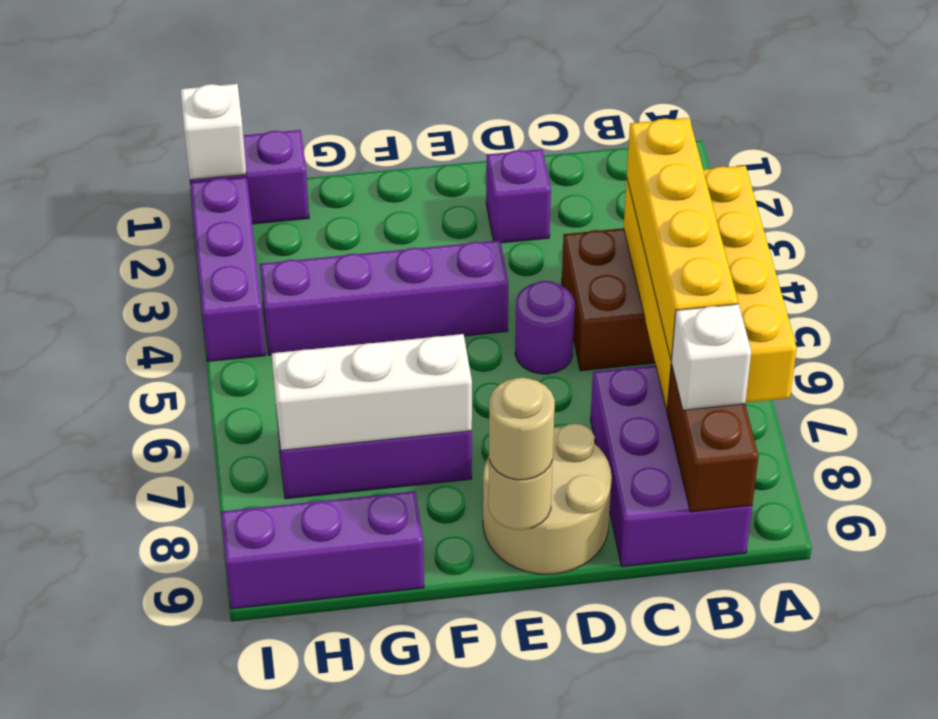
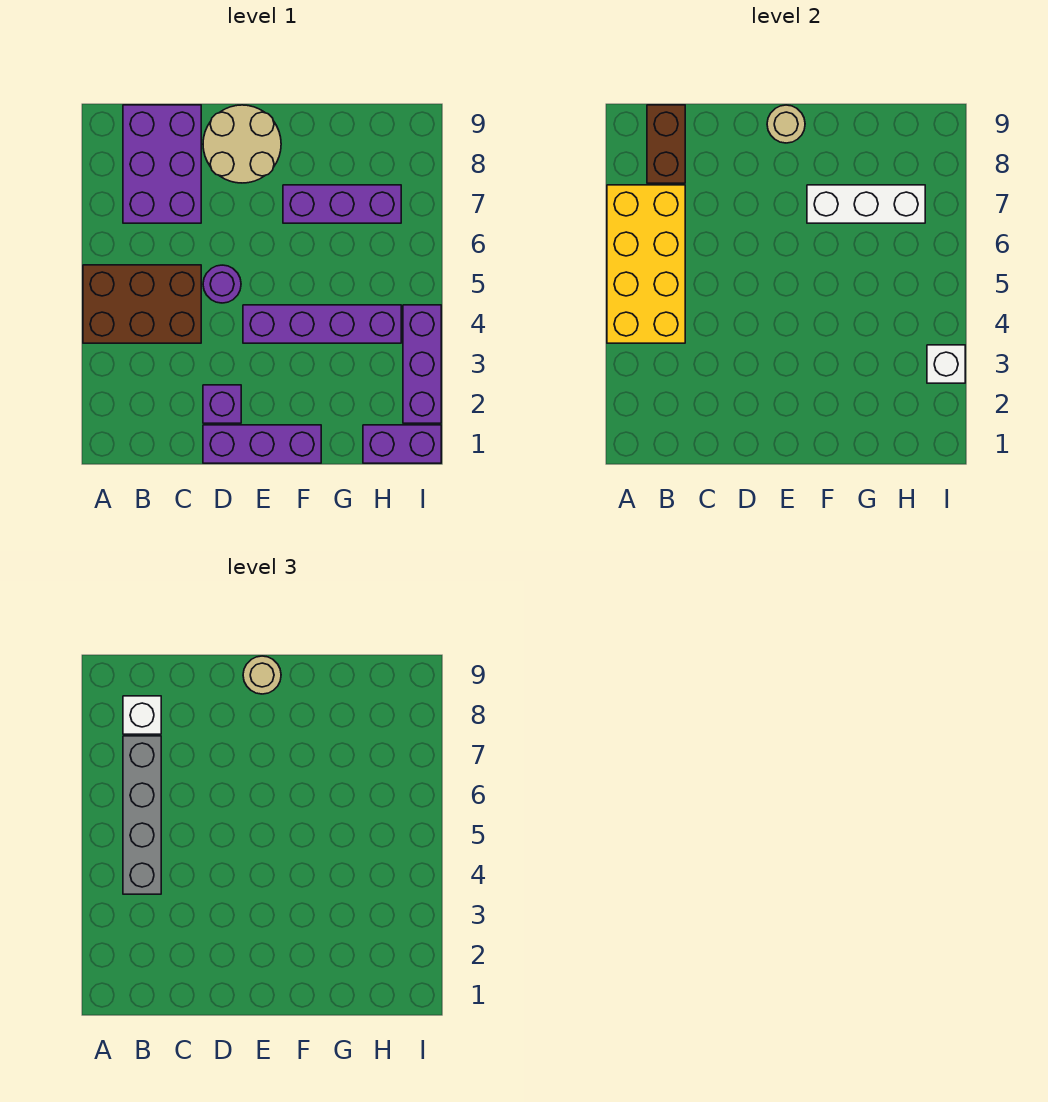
yellow 1x4 brick [627,118,738,360] -> grey 1x4 brick [123,736,161,894]
purple 1x3 brick [221,491,424,609] -> purple 1x3 brick moved to [203,425,321,463]
white 1x1 brick [180,84,246,180] -> white 1x1 brick moved to [927,345,965,383]

